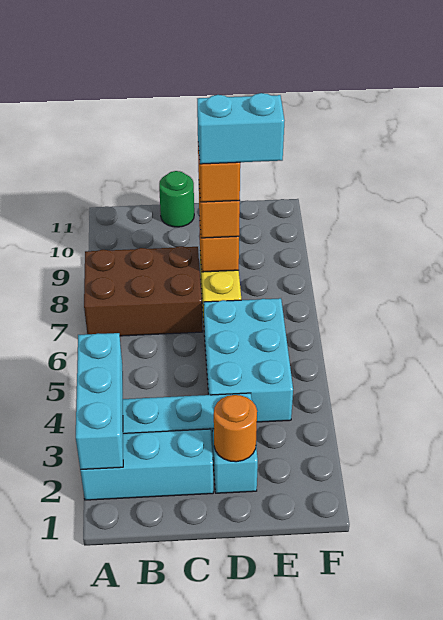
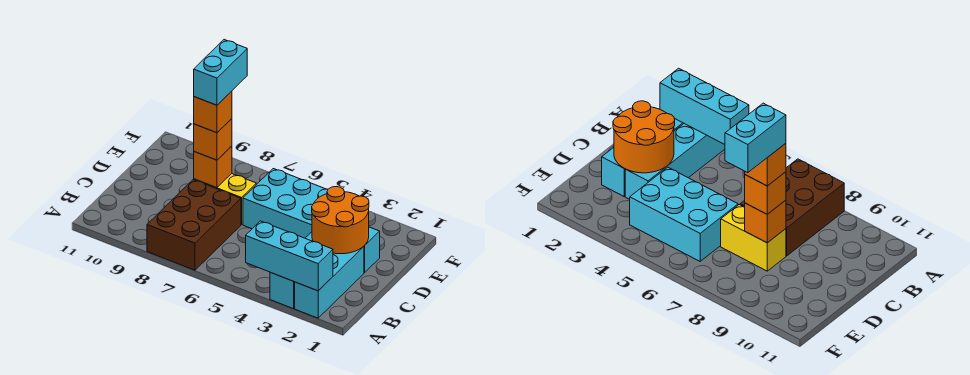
green 1x1 round brick [159,171,194,227] -> none
orange 1x1 round brick [214,395,257,462] -> orange 2x2 round brick [312,187,369,254]

